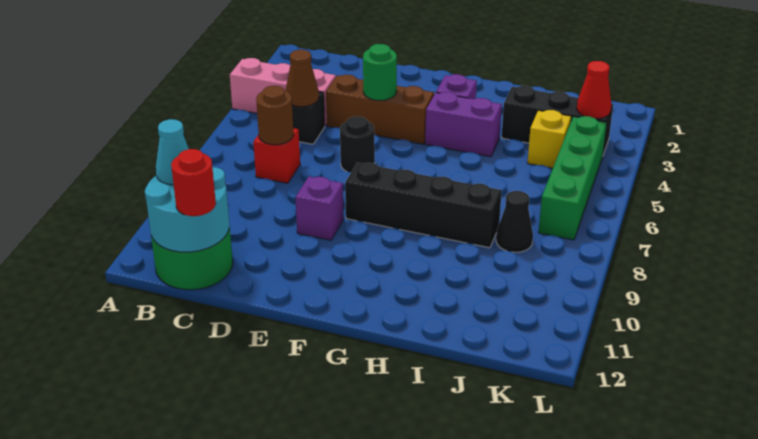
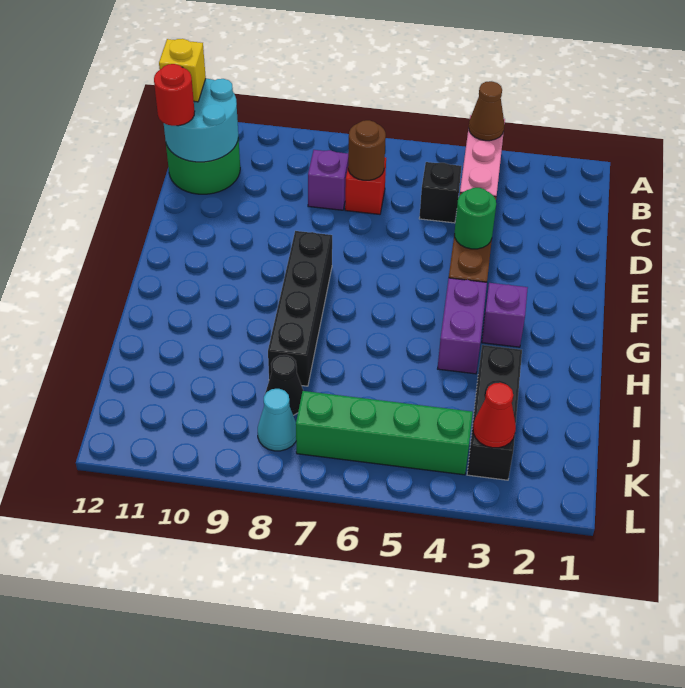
cyan 1x1 cone [156,119,189,185] -> cyan 1x1 cone moved to [258,389,296,451]
brown 1x1 cone [286,50,319,107] -> brown 1x1 cone moved to [469,81,505,141]
black 1x1 round brick [340,116,375,172] -> none
purple 1x1 brick [295,177,344,240] -> purple 1x1 brick moved to [308,150,348,210]
yellow 1x1 brick [527,110,571,168] -> yellow 1x1 brick moved to [159,39,206,102]

